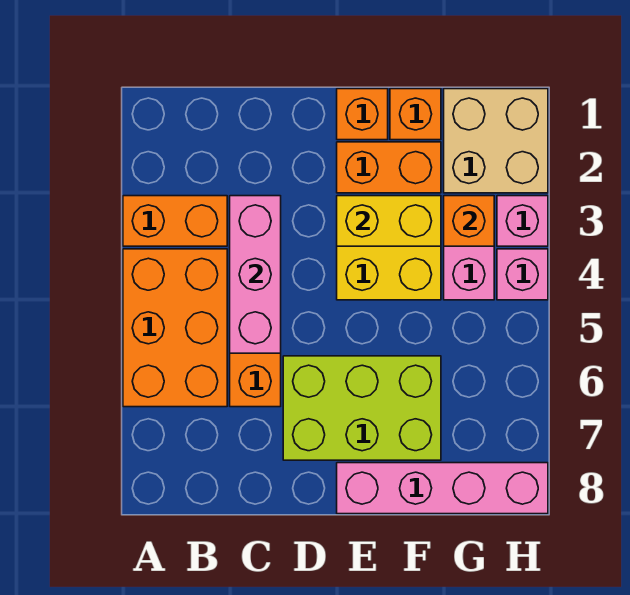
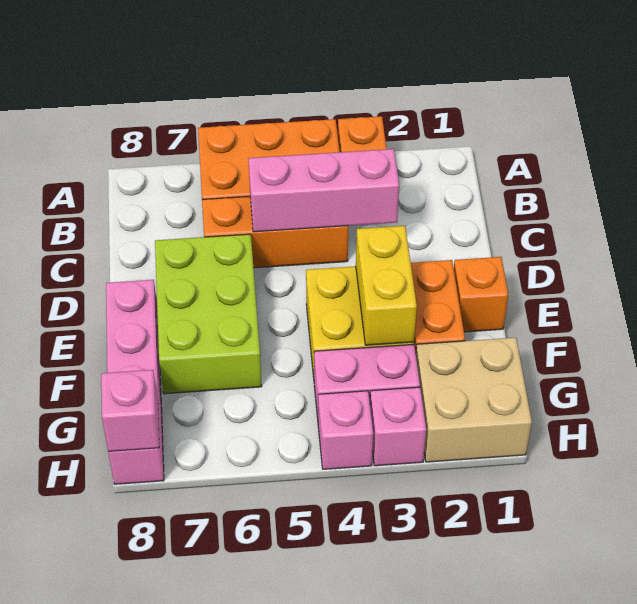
orange 1x1 brick [390,89,441,140] -> none
orange 1x1 brick [444,196,494,246] -> none
none -> pink 1x1 brick [101,370,159,452]

